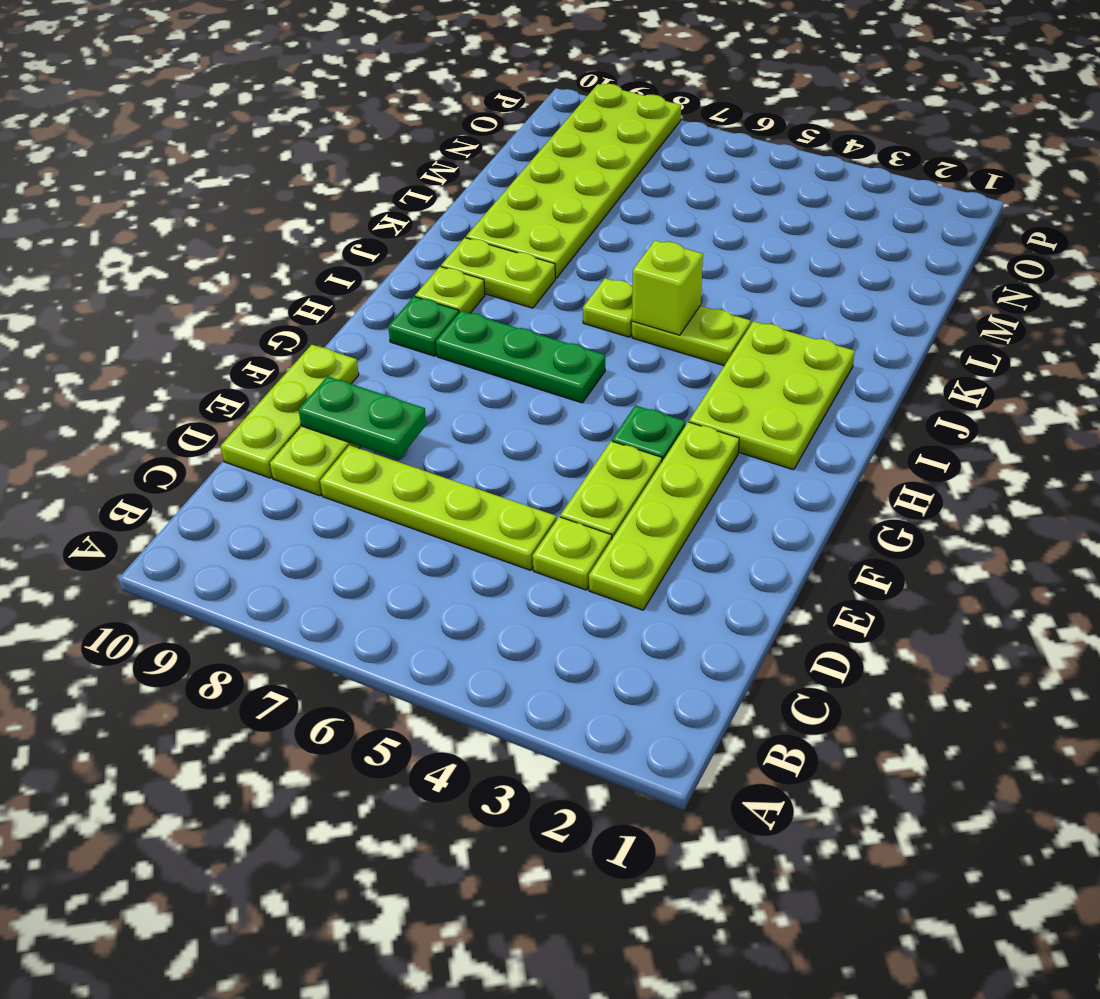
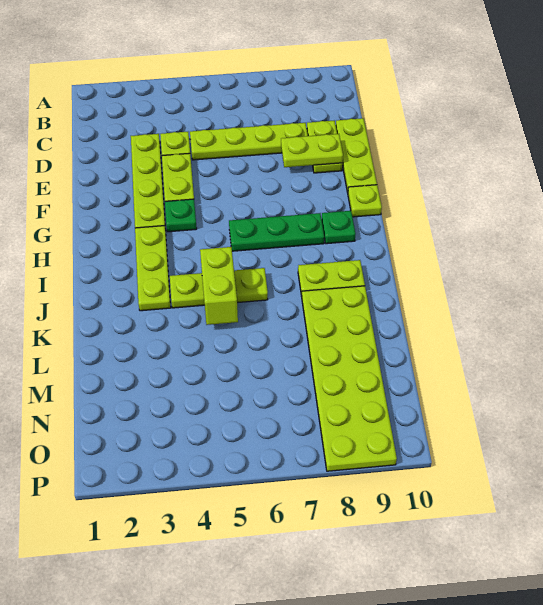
green 1x2 plate [299,376,426,459] -> lime 1x2 plate [281,134,343,167]
lime 2x3 plate [689,321,855,470] -> lime 1x3 plate [135,226,171,311]
lime 1x1 plate [415,267,485,313] -> lime 1x1 plate moved to [348,185,382,217]
lime 1x1 brick [632,240,703,335] -> lime 1x2 brick [200,247,238,325]

